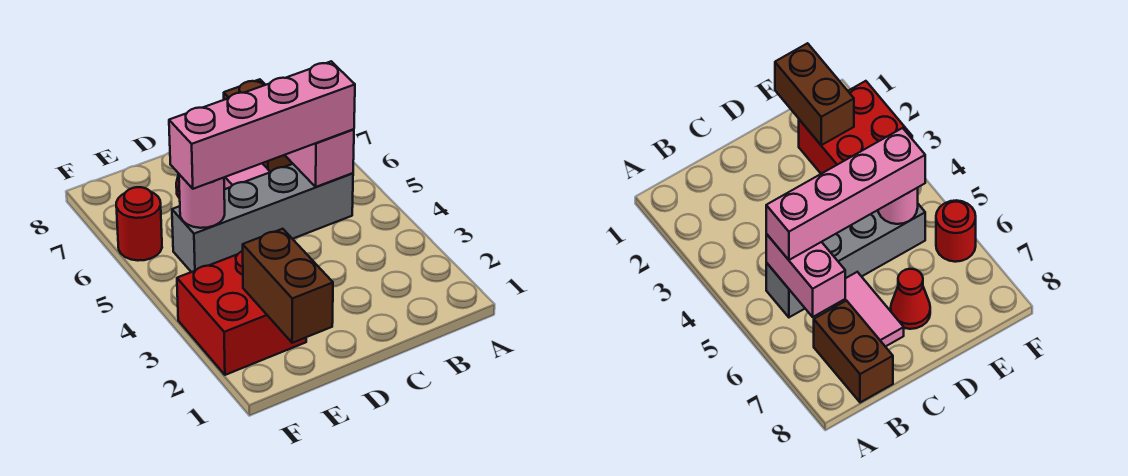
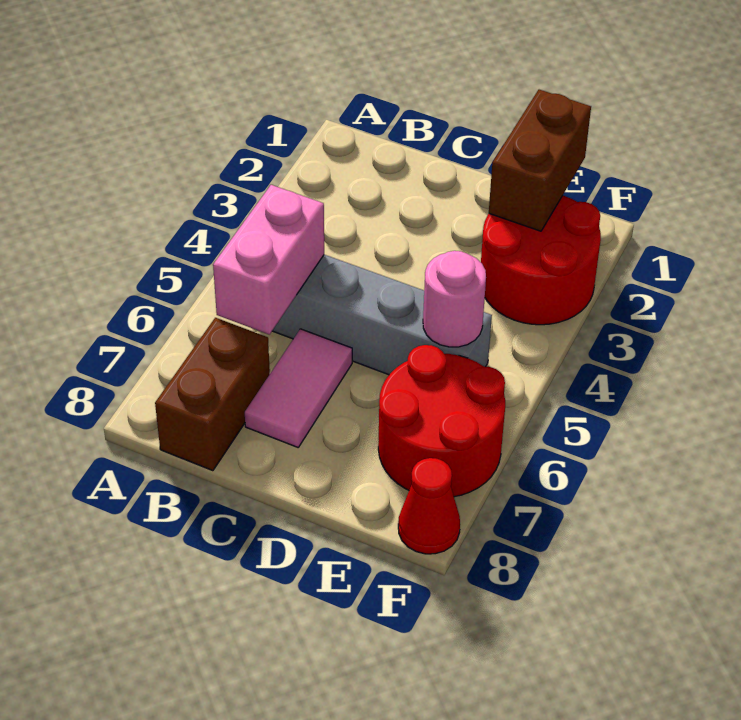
pink 1x4 brick [169,61,355,189] -> none
red 1x1 cone [891,269,930,329] -> red 1x1 cone moved to [398,458,460,554]
red 2x2 brick [177,251,306,375] -> red 2x2 round brick [481,196,601,325]
red 1x1 round brick [116,187,162,261] -> red 2x2 round brick [378,345,505,497]

